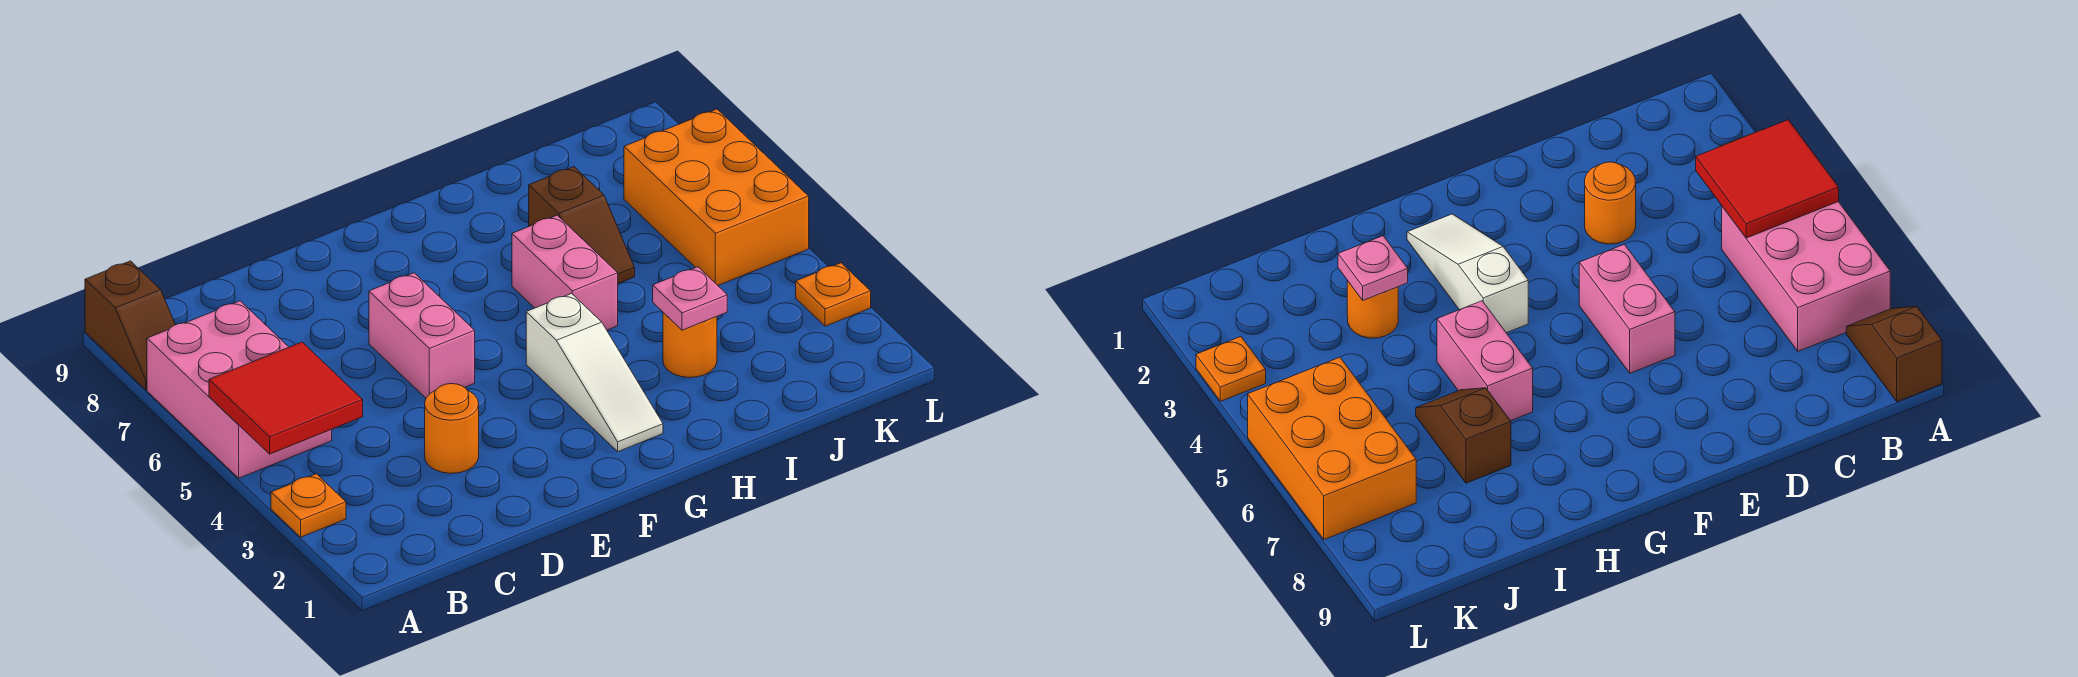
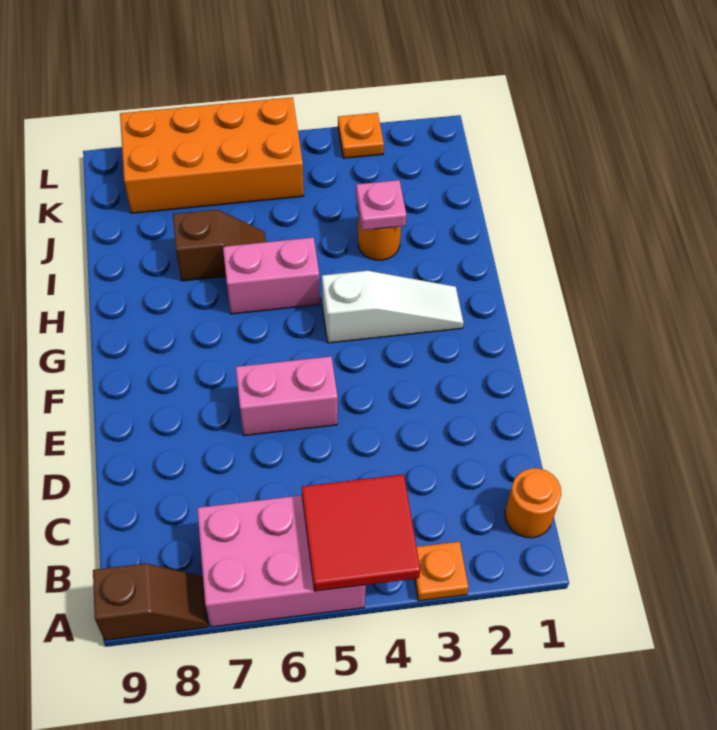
orange 1x1 round brick [425,384,479,473] -> orange 1x1 round brick moved to [505,468,561,538]
orange 2x3 brick [624,109,809,285] -> orange 2x4 brick [120,97,304,213]

